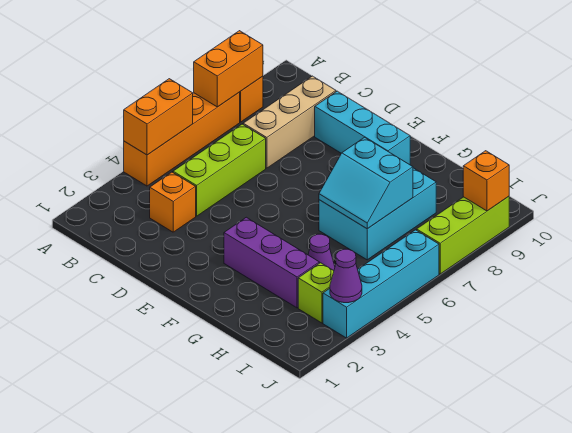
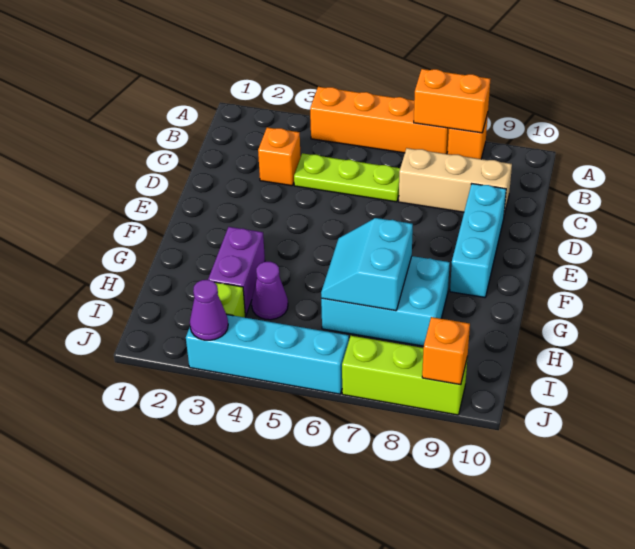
orange 1x2 brick [124,79,193,155] -> none
lime 1x3 brick [173,124,266,216] -> lime 1x3 plate [294,153,400,202]
purple 1x3 brick [224,217,319,308] -> purple 1x2 brick [208,227,265,316]

